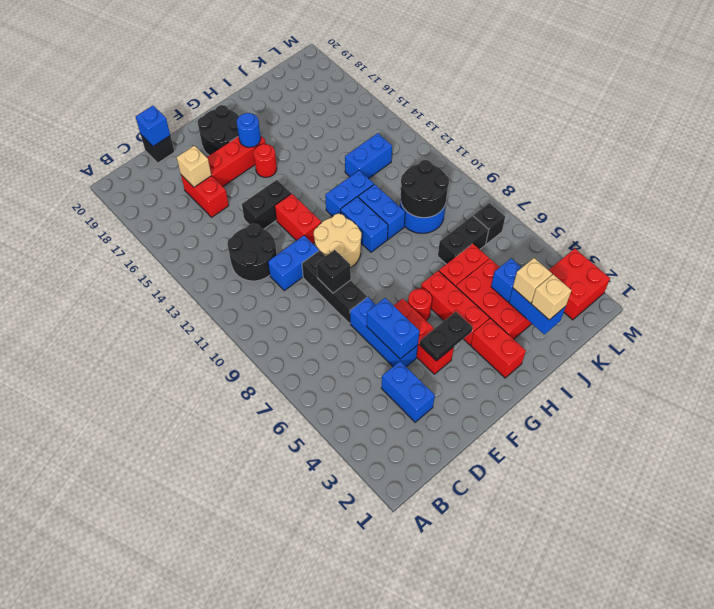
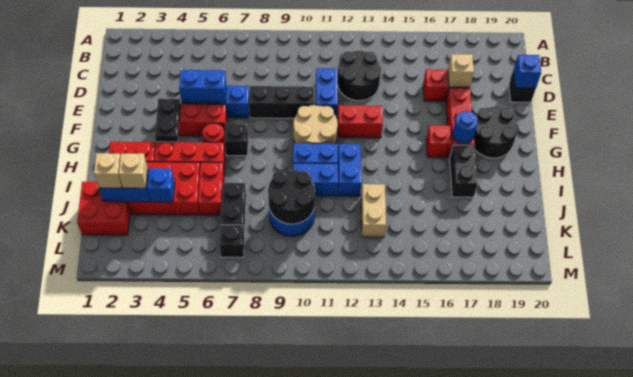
blue 1x2 brick [381,361,435,422] -> none
black 1x1 brick [317,250,351,293] -> black 1x1 brick moved to [225,123,248,156]
black 1x2 brick [242,180,291,229] -> black 1x2 brick moved to [450,145,478,197]
red 1x1 round brick [253,144,277,177] -> red 1x1 brick [426,125,452,158]
blue 1x2 brick [345,133,392,179] -> tan 1x2 brick [361,184,386,237]
red 2x2 brick [549,249,610,320] -> red 2x2 brick moved to [77,182,130,235]

